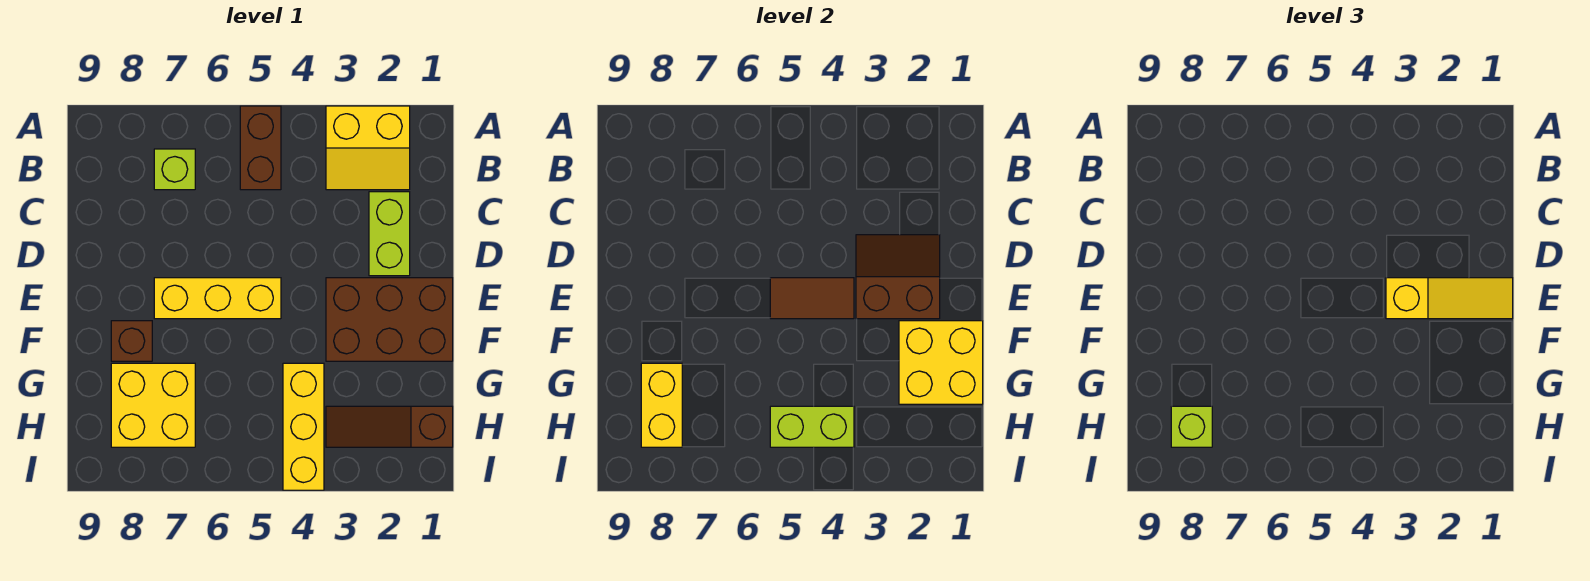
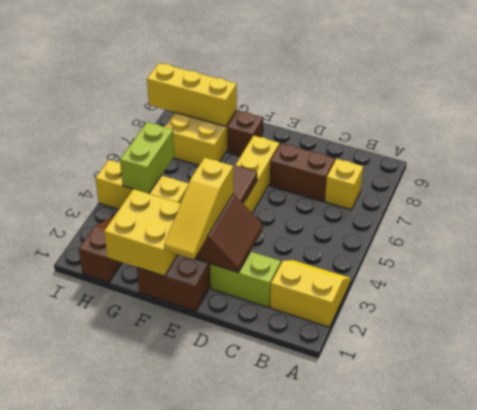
yellow 2x2 slope [326,106,410,190] -> yellow 2x2 slope turned to [270,260,351,327]
brown 1x2 brick [240,106,281,190] -> brown 1x2 brick moved to [270,143,335,202]
lime 1x1 brick [154,149,195,190] -> yellow 1x1 brick [325,159,363,210]
yellow 1x2 brick [641,363,682,447] -> yellow 1x3 brick [147,63,237,126]
lime 1x1 brick [1171,406,1212,447] -> none

